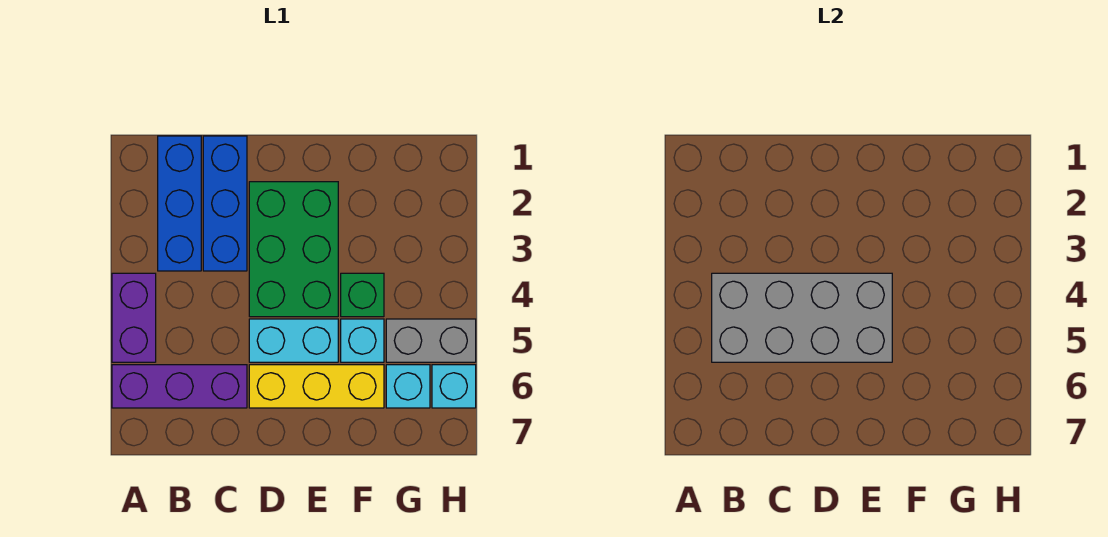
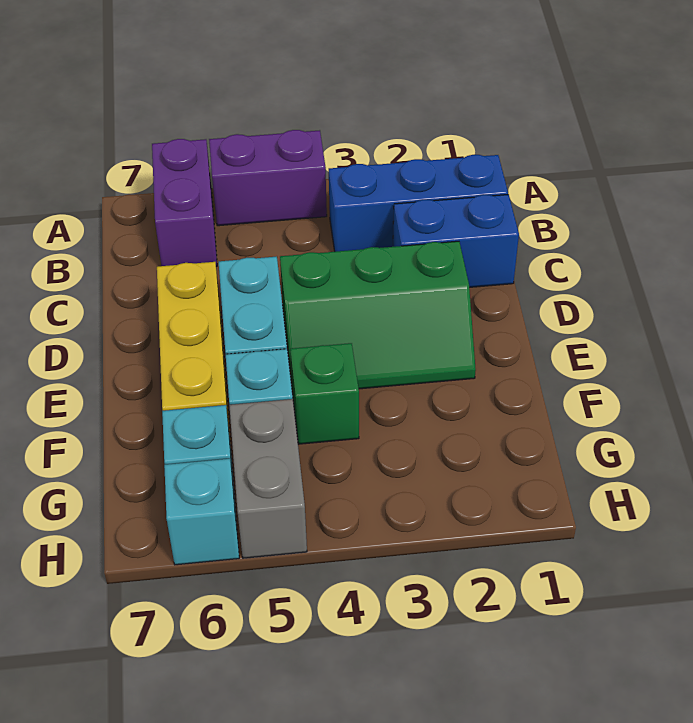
purple 1x3 brick [112,365,247,408] -> purple 1x2 brick [152,139,217,266]
grey 2x4 brick [712,273,892,362] -> none
blue 1x3 brick [203,136,247,271] -> blue 1x2 brick [393,195,519,287]
green 2x3 brick [249,182,338,317] -> green 2x3 slope [280,241,476,392]

